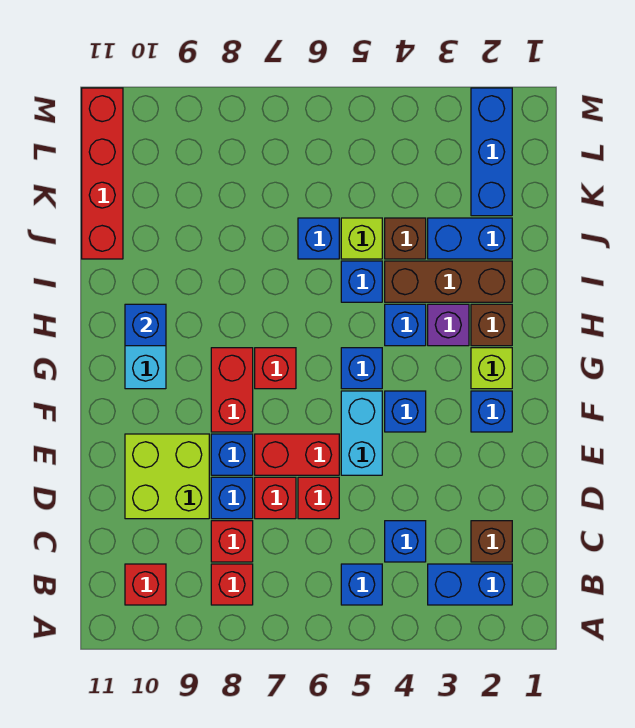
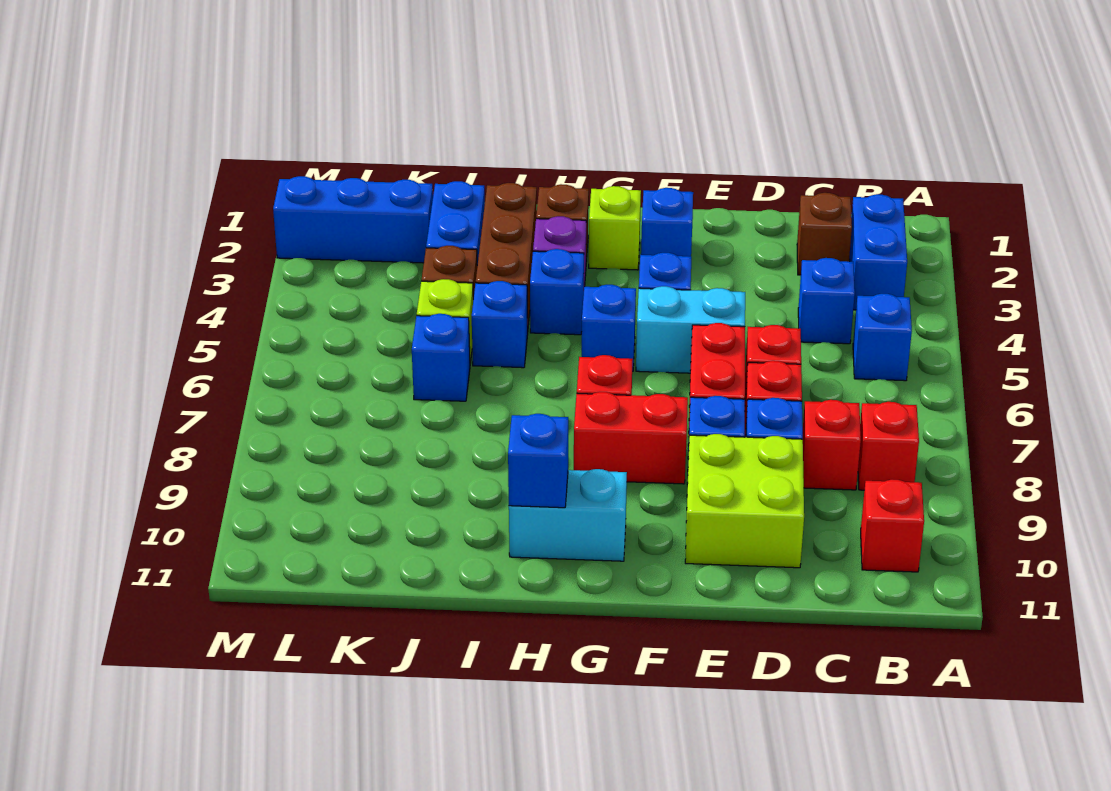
red 1x4 brick [82,88,123,259] -> none

